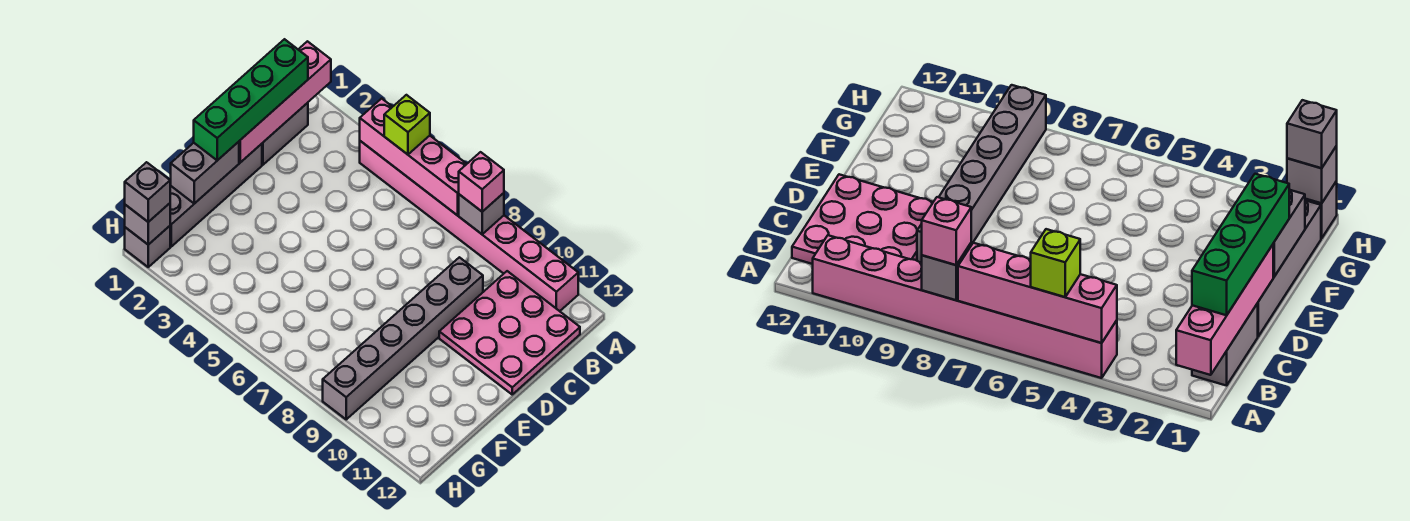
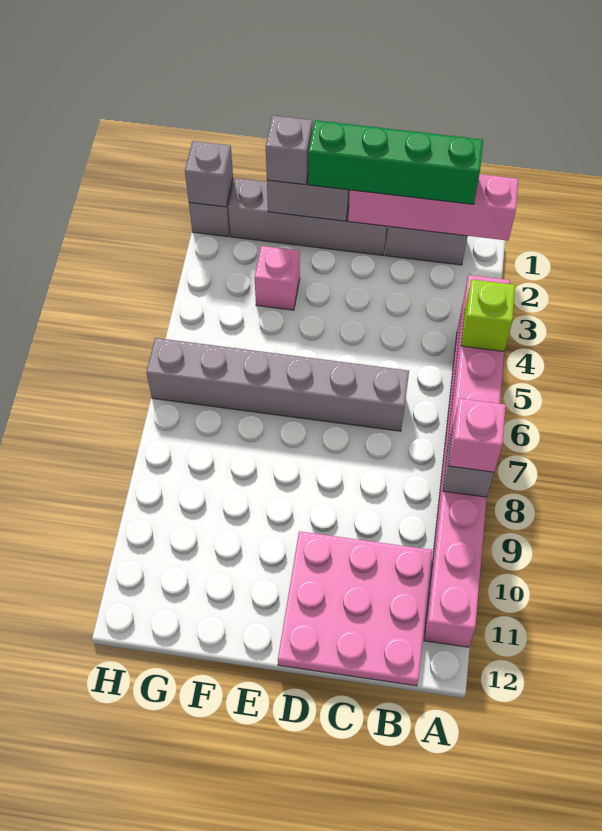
grey 1x6 brick [323,257,483,419] -> grey 1x6 brick moved to [147,338,409,431]
none -> pink 1x1 brick [254,246,300,310]
grey 1x1 brick [125,162,170,222] -> grey 1x1 brick moved to [266,116,312,185]

